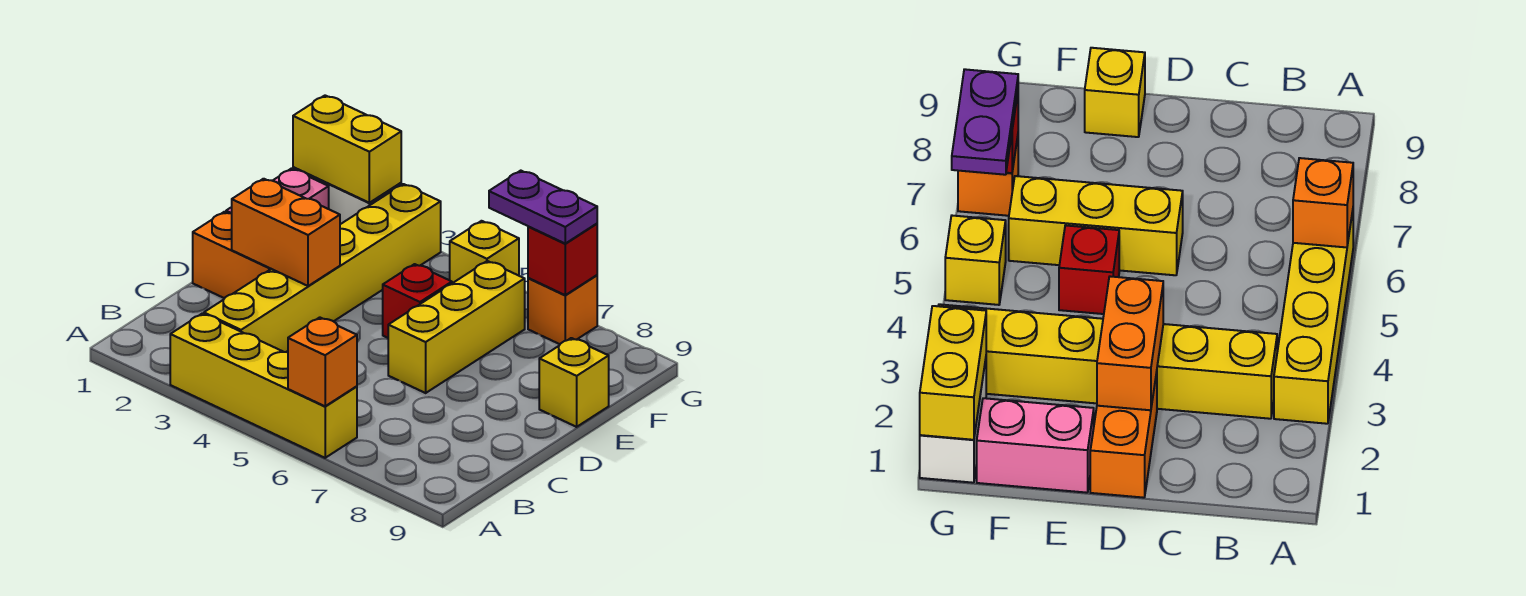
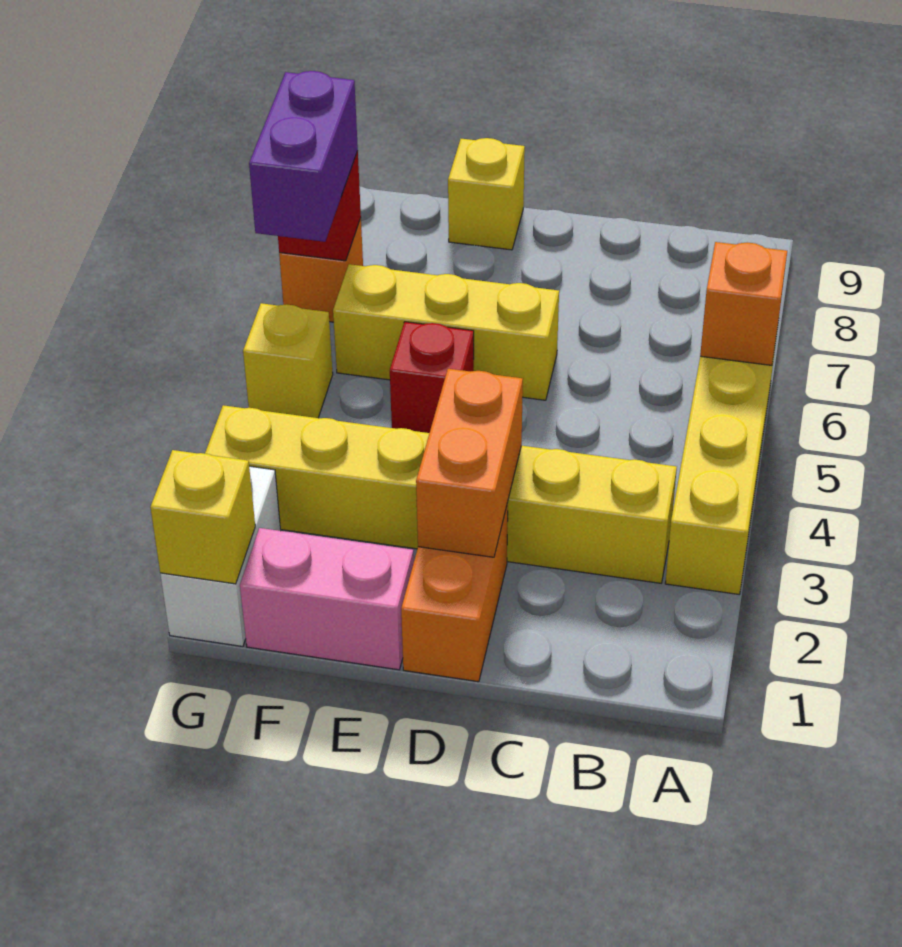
yellow 1x2 brick [293,96,401,203] -> yellow 1x1 brick [150,450,255,584]
purple 1x2 plate [489,171,597,243] -> purple 1x2 brick [249,71,358,242]

